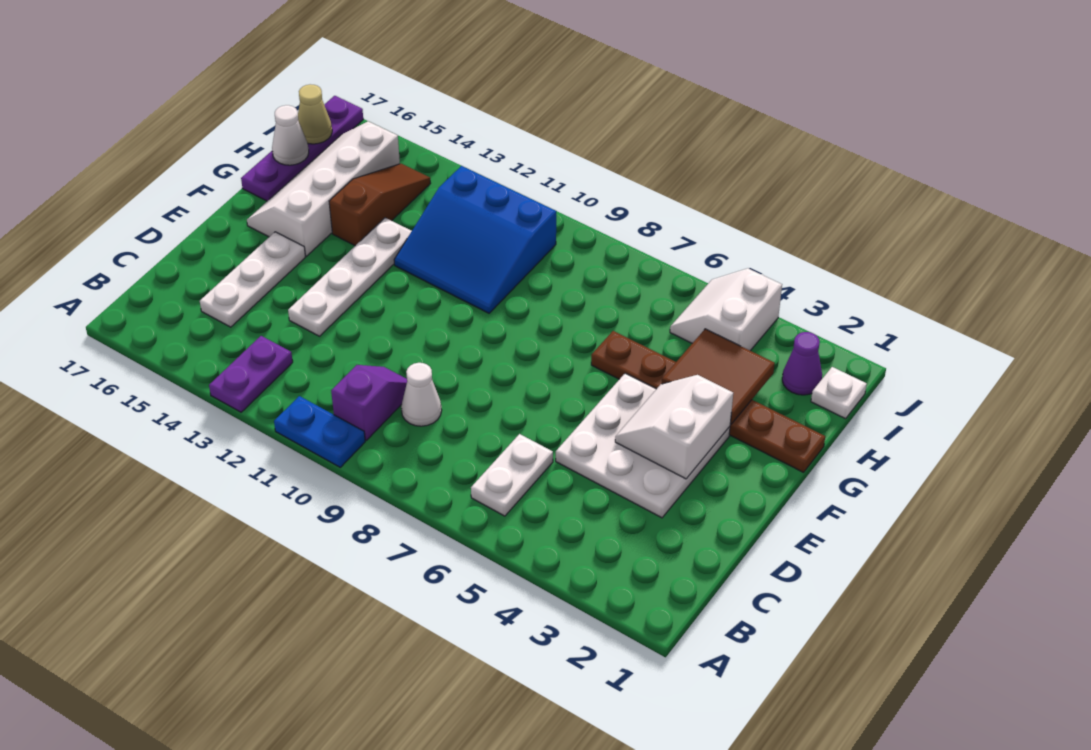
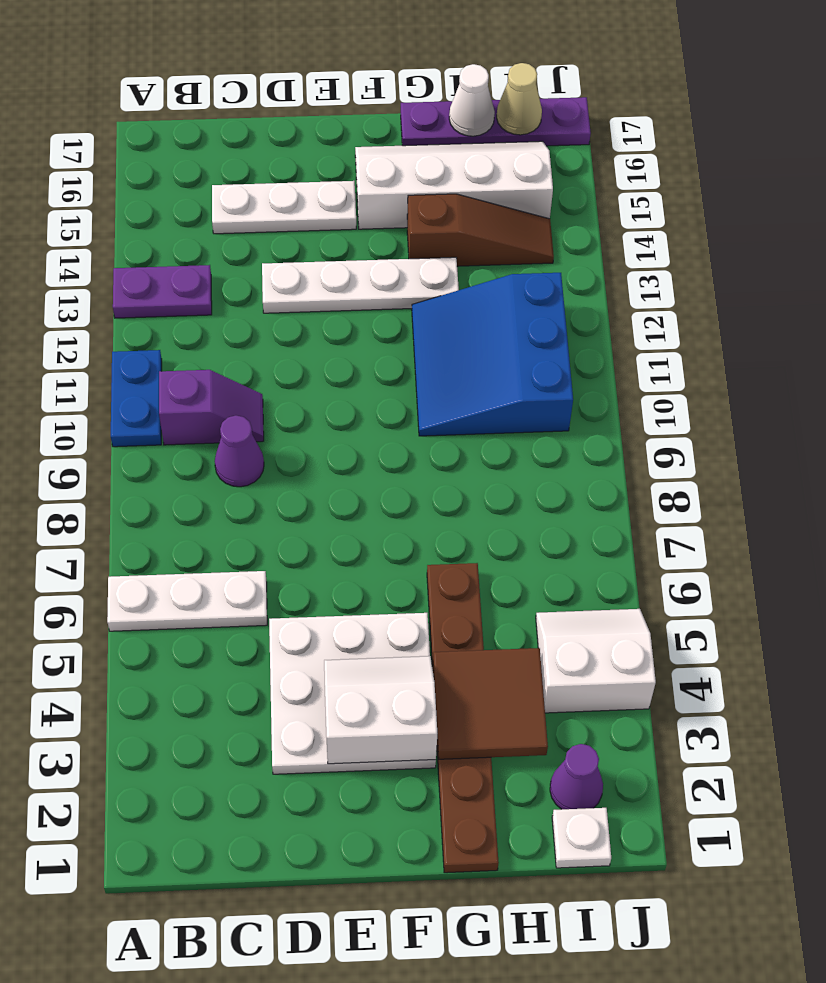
white 1x2 plate [471,434,553,516] -> white 1x3 plate [107,571,267,631]
white 1x1 cone [401,363,442,426] -> purple 1x1 cone [215,415,264,487]

